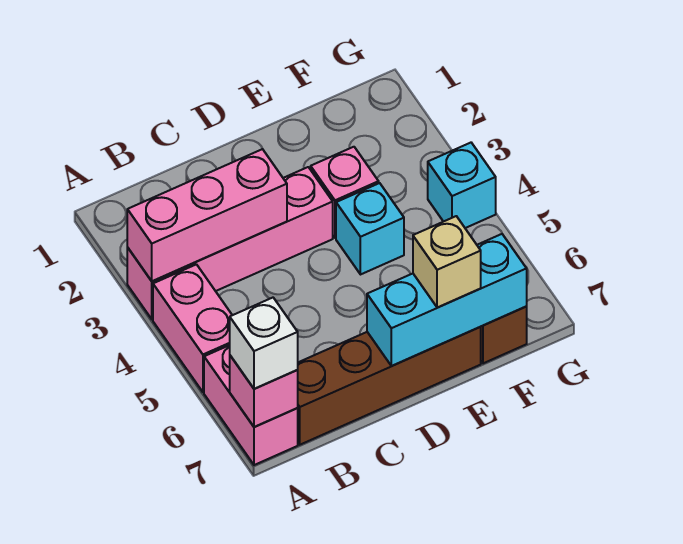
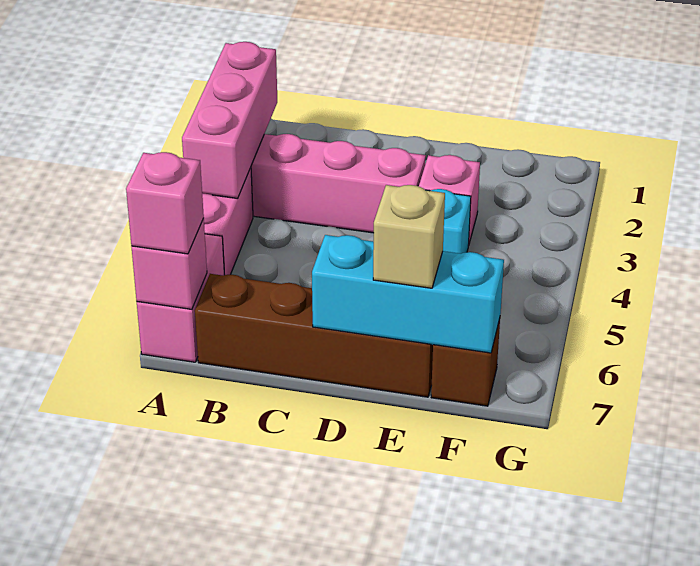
pink 1x3 brick [127,149,287,281] -> pink 1x3 brick turned to [182,42,277,199]
white 1x1 brick [230,298,298,389] -> pink 1x1 brick [126,152,204,254]
cyan 1x1 brick [428,143,496,228] -> none

